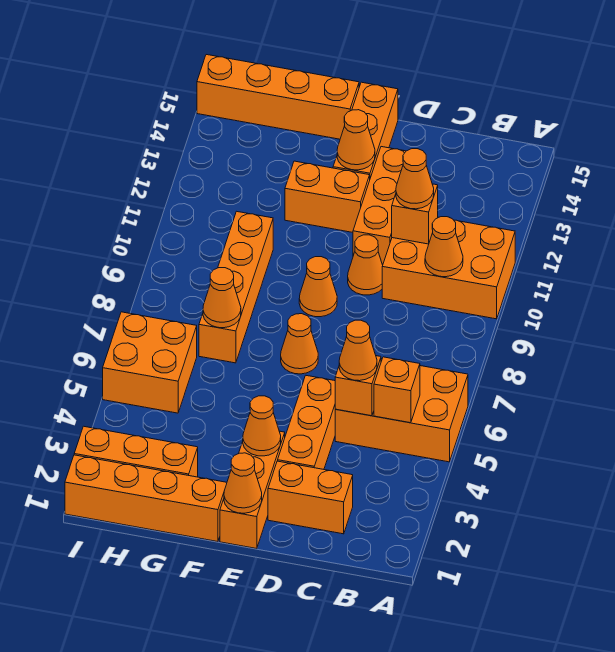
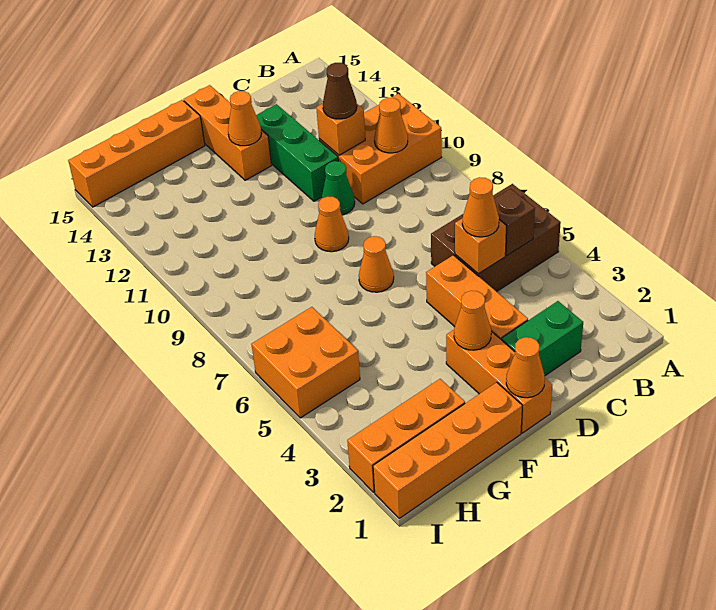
orange 2x3 brick [335,359,468,462] -> brown 2x3 brick [431,184,561,292]
orange 1x1 brick [374,357,420,423] -> brown 1x1 brick [494,189,535,255]
orange 1x2 brick [268,461,353,534] -> green 1x2 brick [502,301,583,376]
orange 1x1 cone [396,149,434,209] -> brown 1x1 cone [323,63,357,119]
orange 1x1 cone [348,235,383,295] -> green 1x1 cone [321,161,355,215]
orange 1x3 brick [353,147,406,265] -> green 1x3 brick [256,104,338,201]
orange 1x2 brick [285,161,370,232] -> none
orange 1x4 brick [199,211,273,363] -> none
orange 1x1 cone [203,268,241,328] -> none

